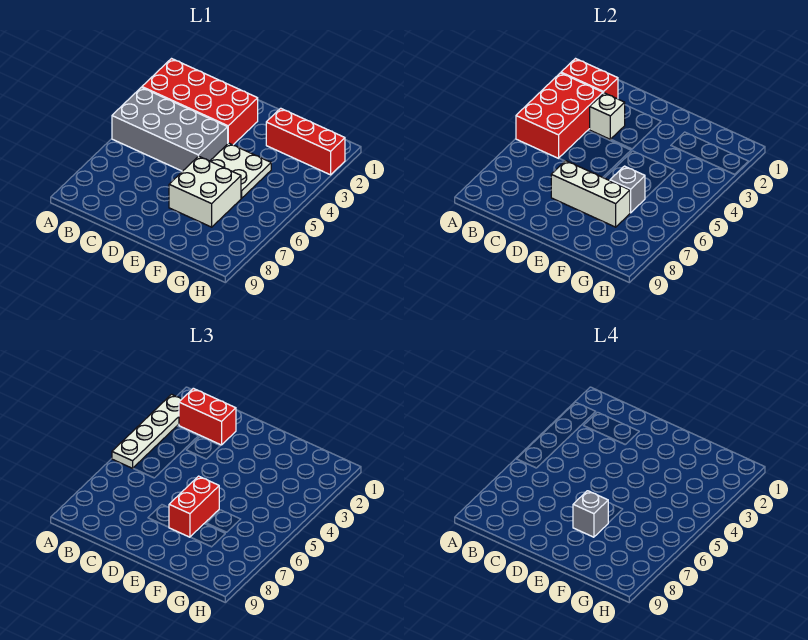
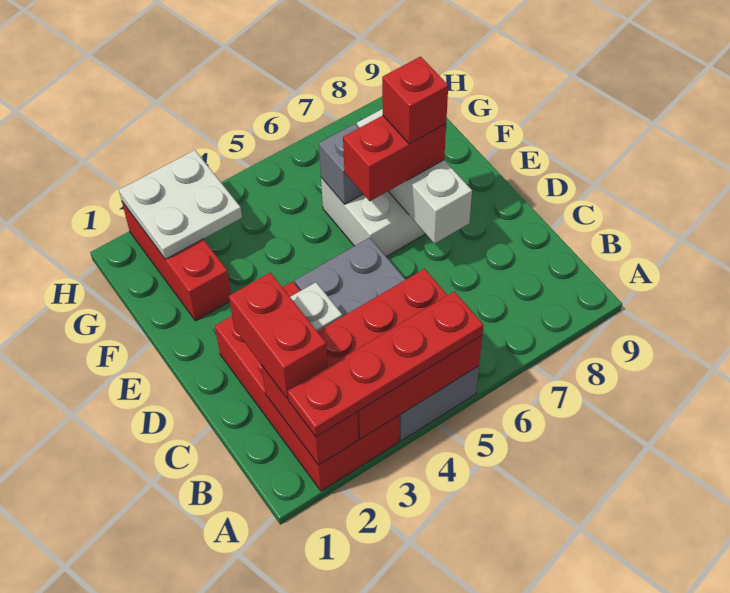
white 1x4 plate [112,394,182,468] -> red 1x4 plate [288,292,483,437]
white 2x2 plate [210,143,271,198] -> white 2x2 plate moved to [119,150,242,259]
grey 1x1 brick [573,491,608,537] -> red 1x1 brick [382,57,448,144]

